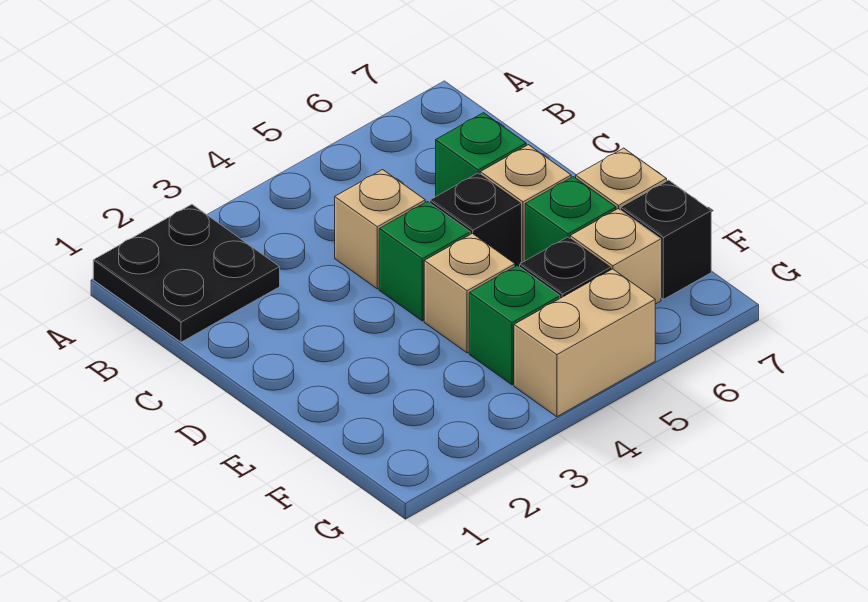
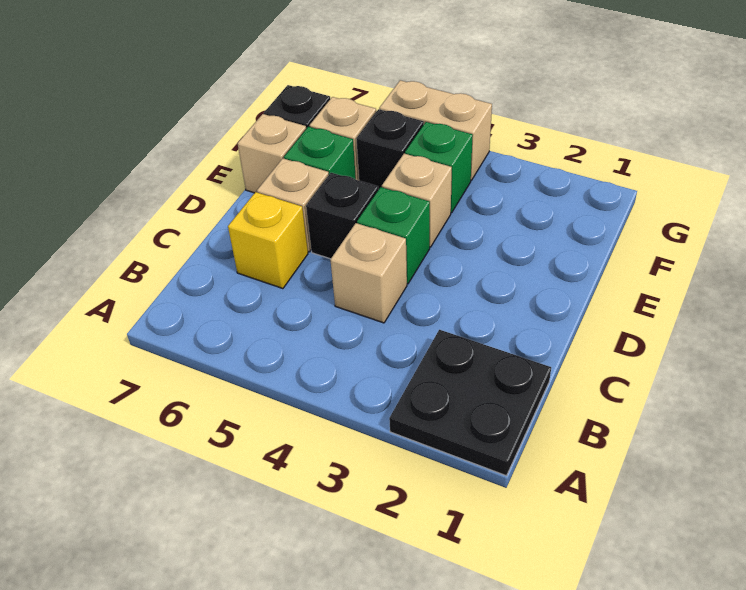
green 1x1 brick [436,113,526,196] -> yellow 1x1 brick [228,192,308,289]

